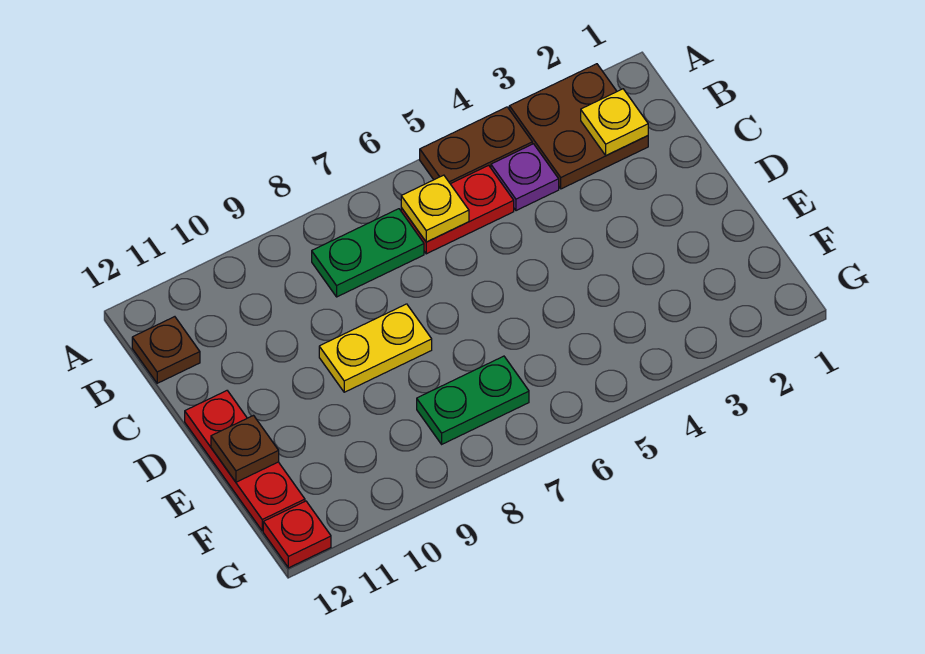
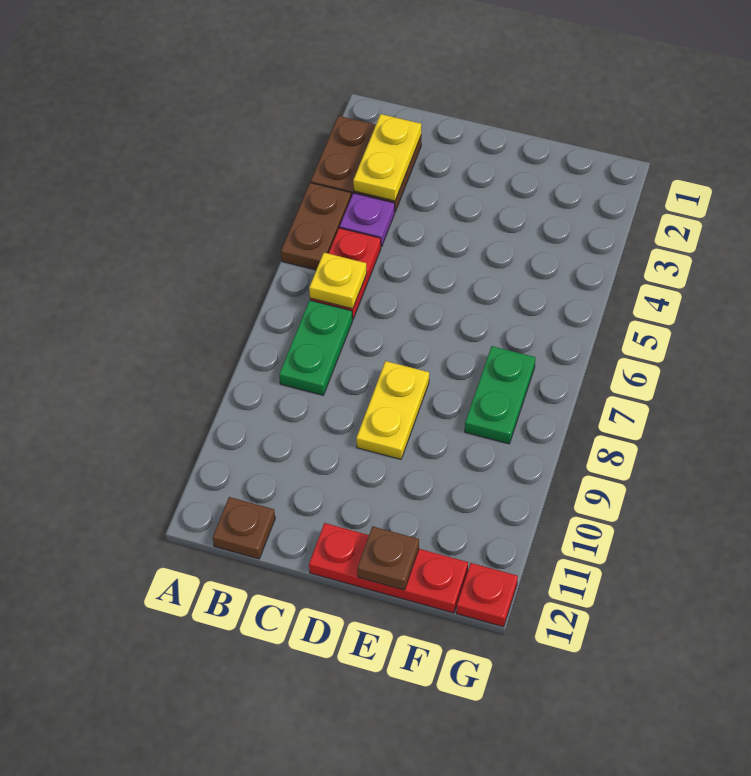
yellow 1x1 plate [581,89,648,155] -> yellow 1x2 plate [353,114,421,201]

